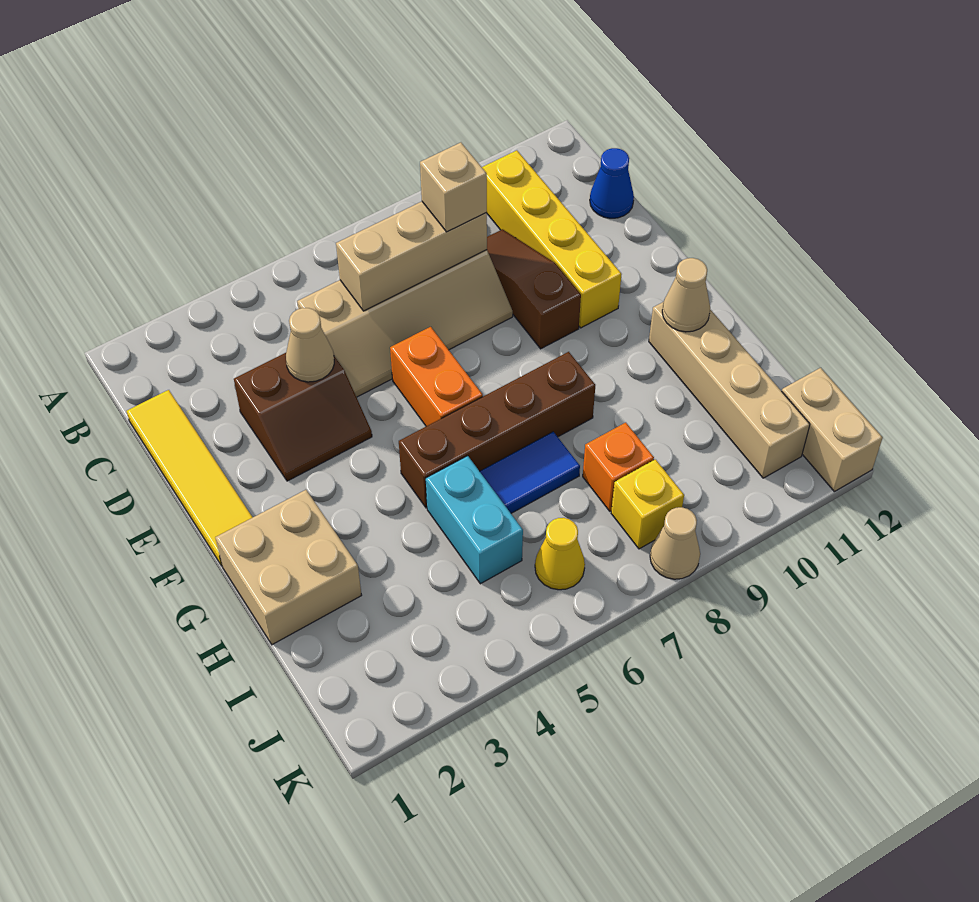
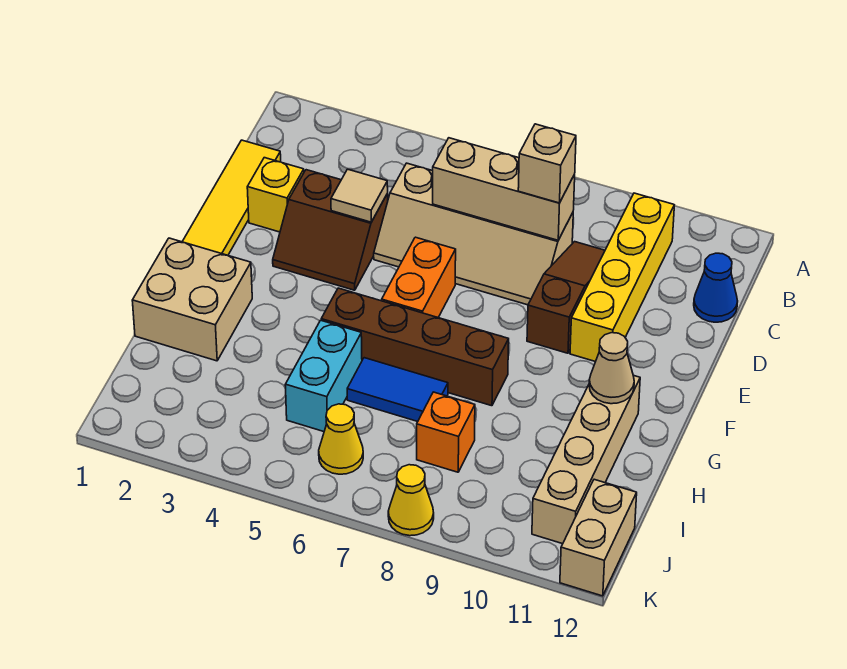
tan 1x1 cone [286,308,334,382] -> tan 1x1 tile [331,169,388,222]
yellow 1x1 brick [611,459,684,549] -> yellow 1x1 brick moved to [247,158,304,232]
tan 1x1 cone [650,507,700,579] -> yellow 1x1 cone [388,465,434,536]

